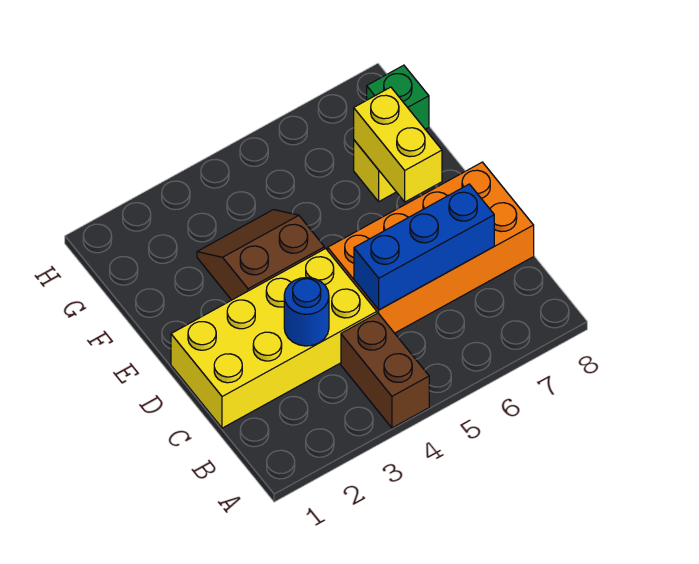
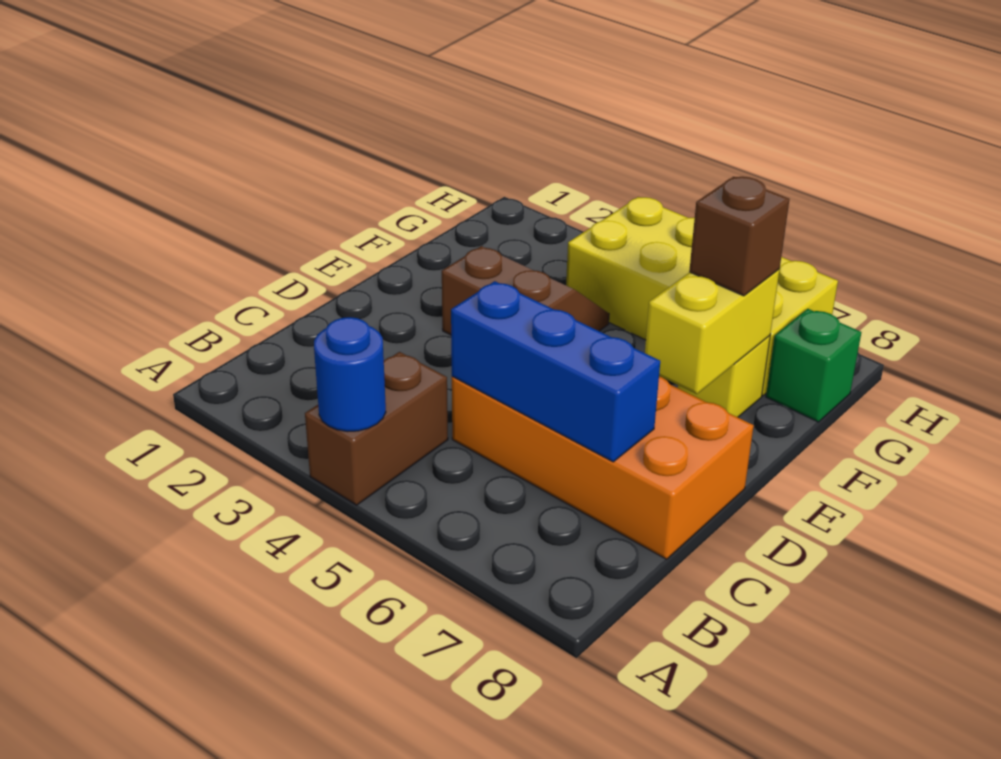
yellow 2x4 brick [171,249,377,428] -> yellow 2x4 brick moved to [566,197,838,396]
blue 1x1 round brick [284,277,329,346] -> blue 1x1 round brick moved to [314,317,386,432]
none -> brown 1x1 brick [689,177,789,296]

